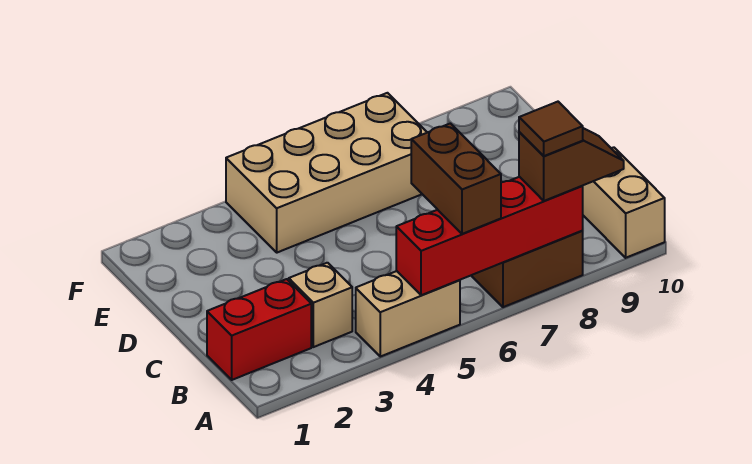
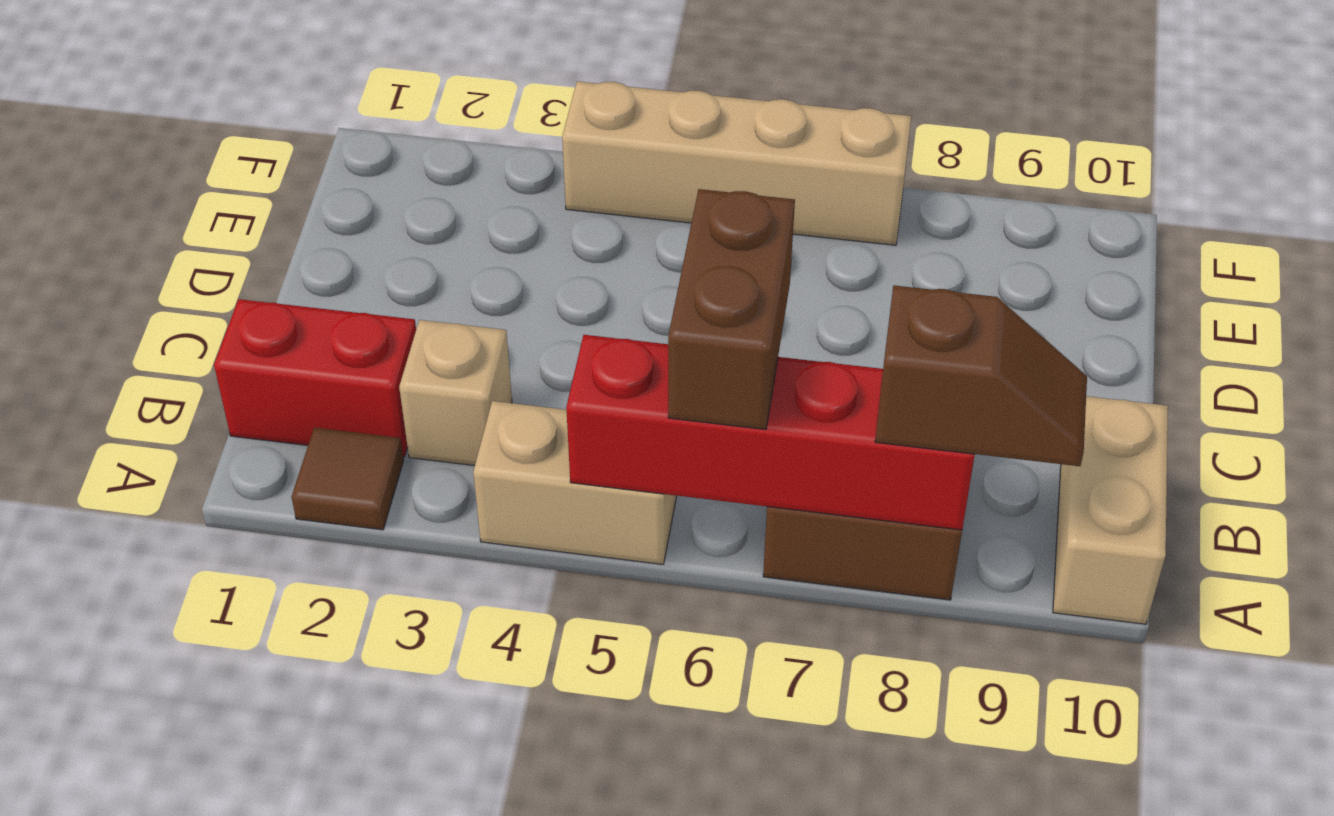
brown 1x1 tile [519,102,583,156] -> brown 1x1 tile moved to [292,428,404,530]
tan 2x4 brick [226,93,427,253] -> tan 1x4 brick [562,81,911,245]

